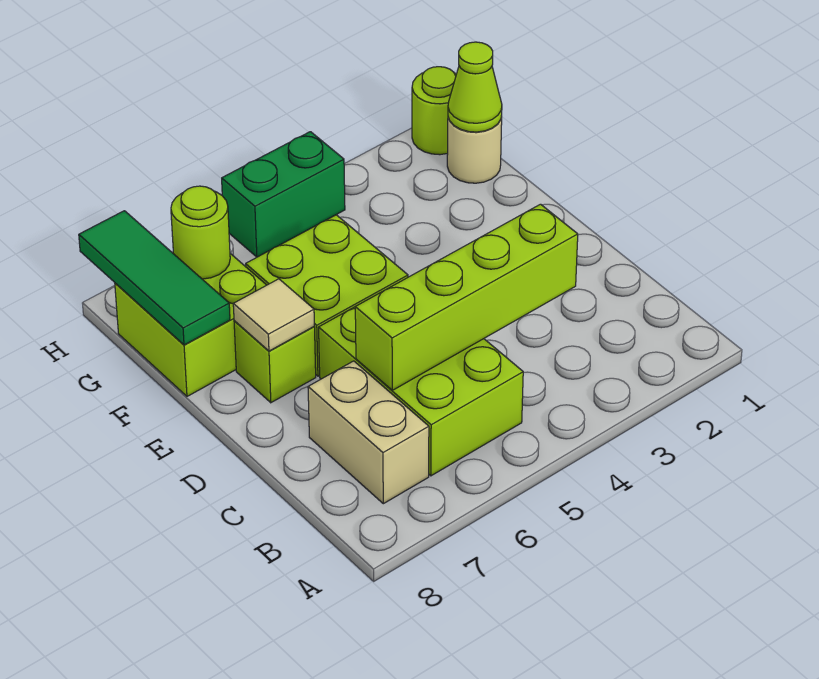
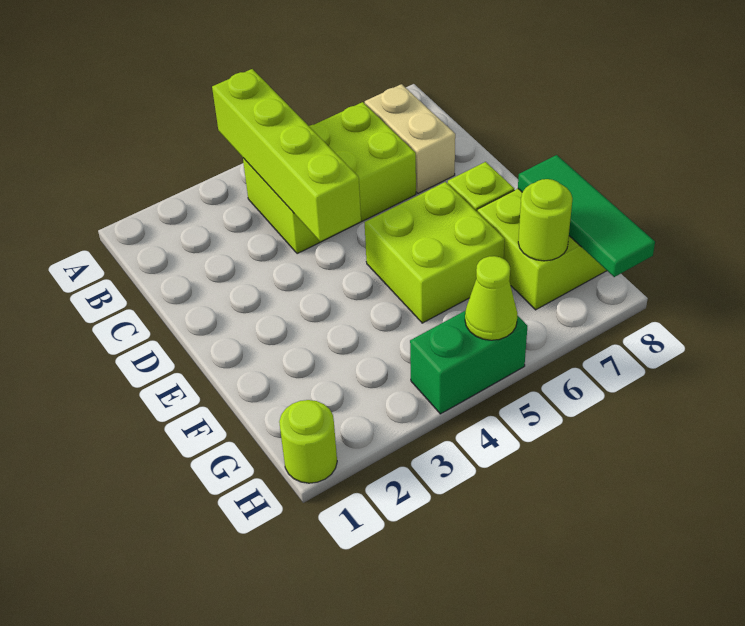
lime 2x3 brick [319,307,523,476] -> lime 2x3 brick turned to [243,102,416,254]
lime 1x4 brick [355,204,578,390] -> lime 1x4 brick turned to [212,69,361,241]
tan 1x1 tile [233,279,314,351] -> none
tan 1x1 round brick [447,116,502,183] -> none
lime 1x1 cone [448,42,502,132] -> lime 1x1 cone moved to [465,256,518,340]

